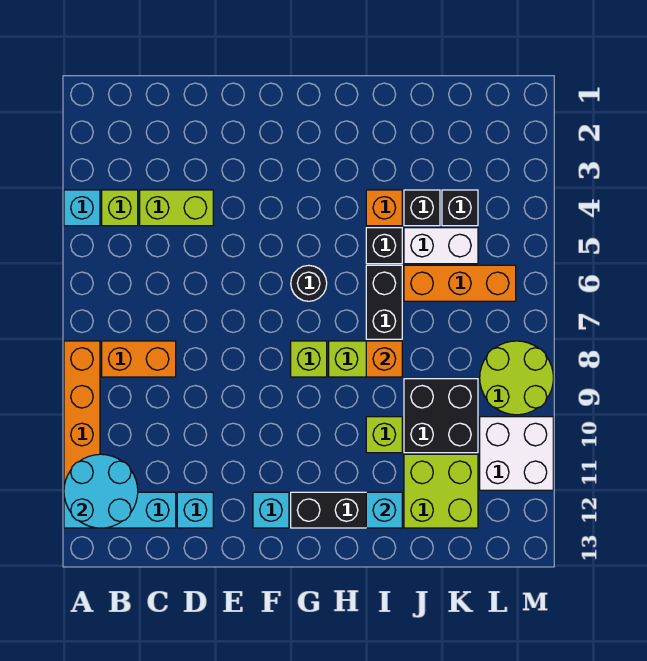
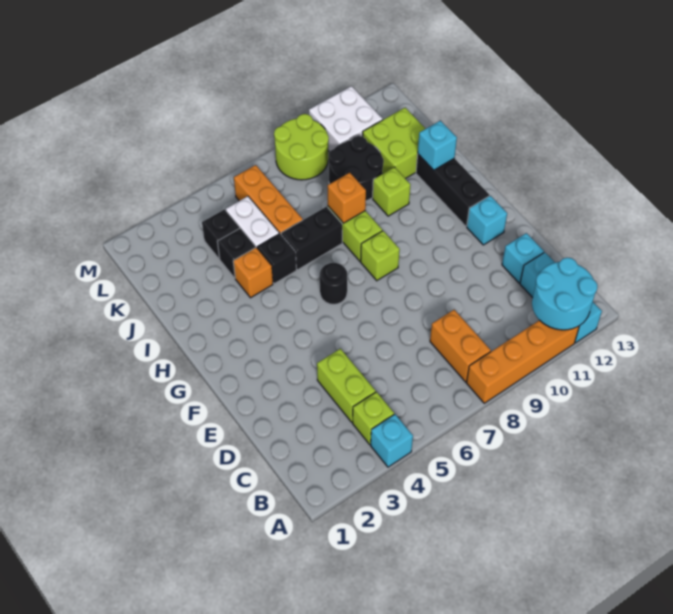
black 2x2 brick [404,379,478,453] -> black 2x2 round brick [328,136,384,201]

